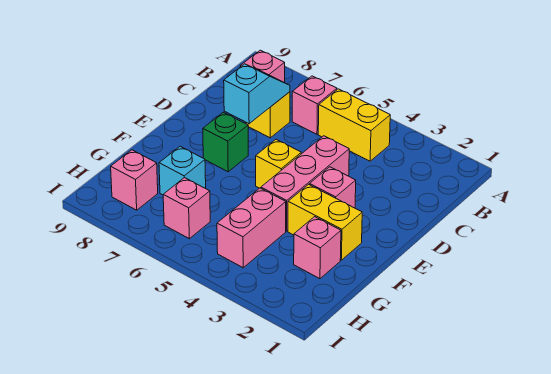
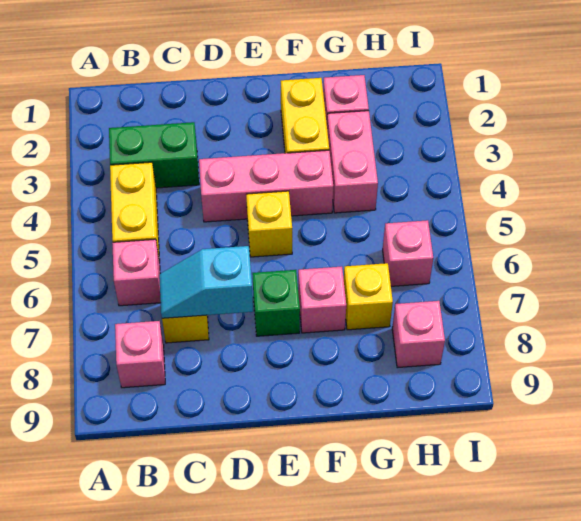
none -> green 1x2 brick [109,122,199,188]
pink 1x1 brick [310,167,356,208] -> pink 1x1 brick moved to [298,267,346,333]
pink 1x2 brick [217,188,286,268] -> pink 1x2 brick turned to [327,111,378,213]
cyan 1x1 brick [159,146,206,195] -> yellow 1x1 brick [344,263,393,330]

